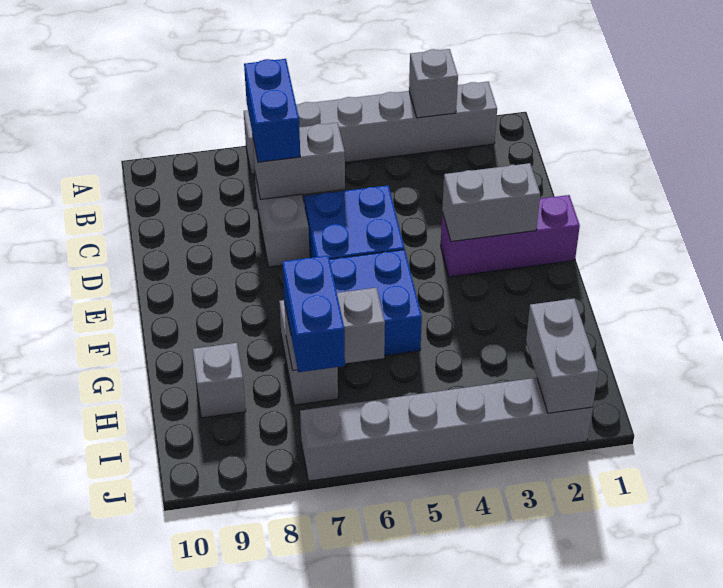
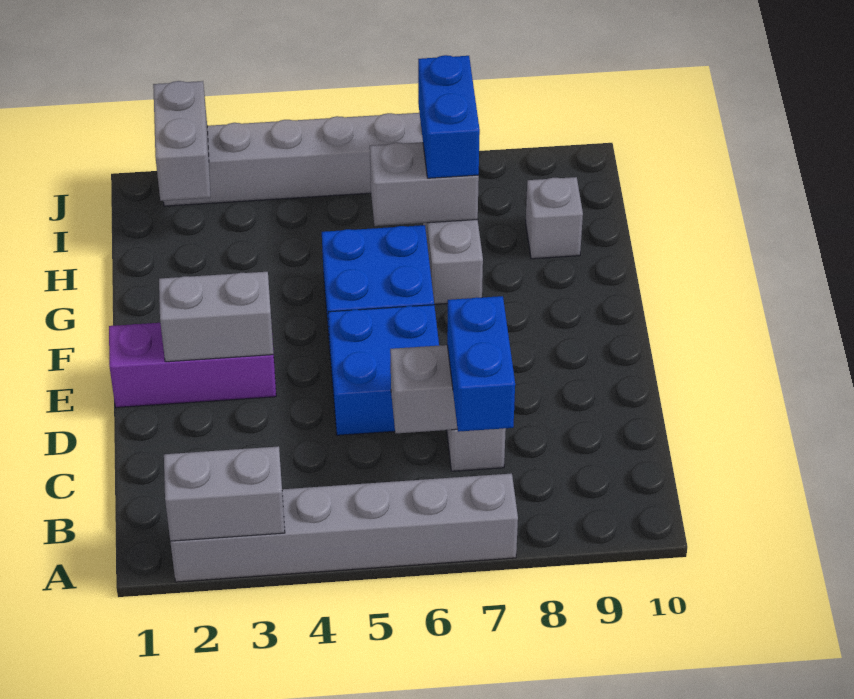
grey 1x1 brick [409,49,458,118] -> grey 1x2 brick [164,446,285,541]

